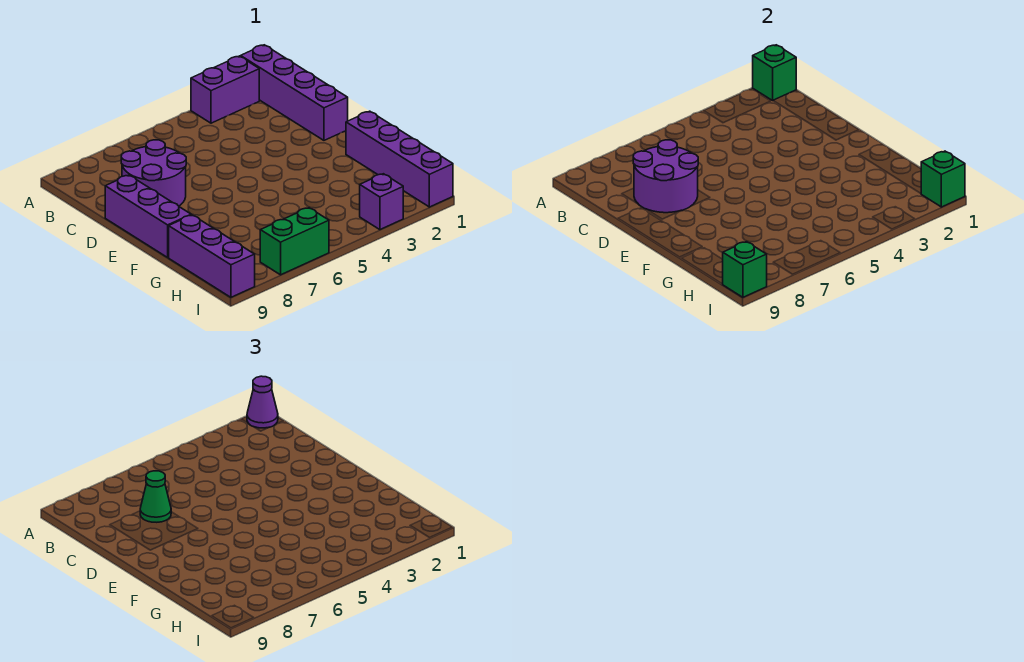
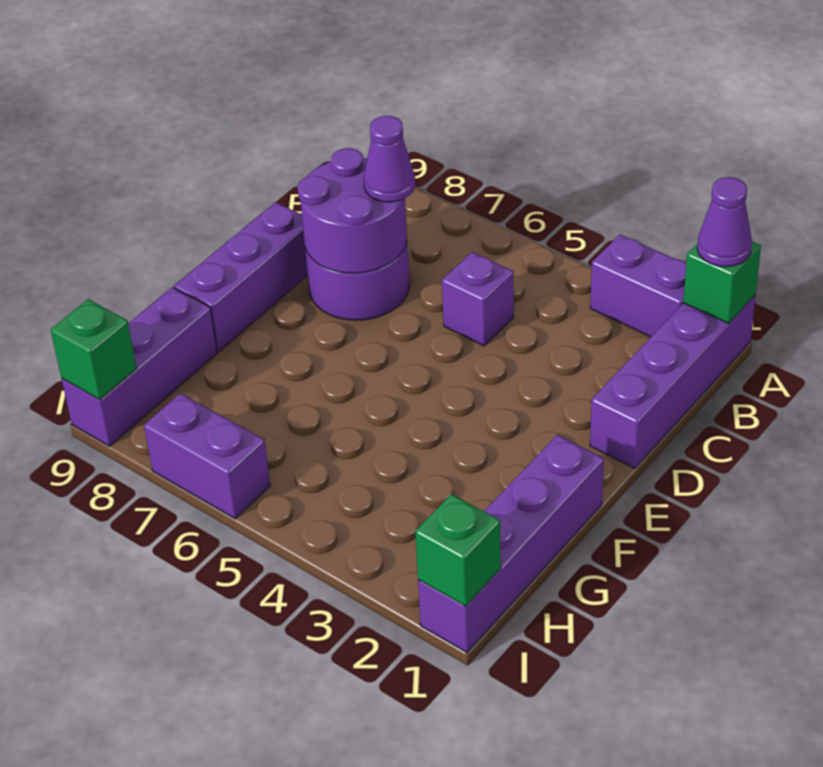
green 1x1 cone [140,471,171,522] -> purple 1x1 cone [364,116,415,202]
purple 1x1 brick [360,174,403,230] -> purple 1x1 brick moved to [442,252,514,346]
green 1x2 brick [260,208,329,275] -> purple 1x2 brick [144,393,270,519]

